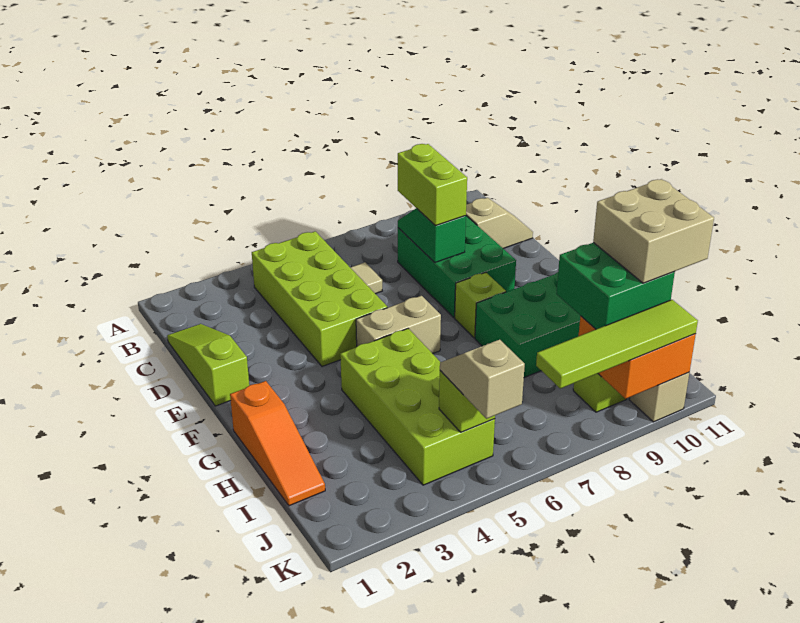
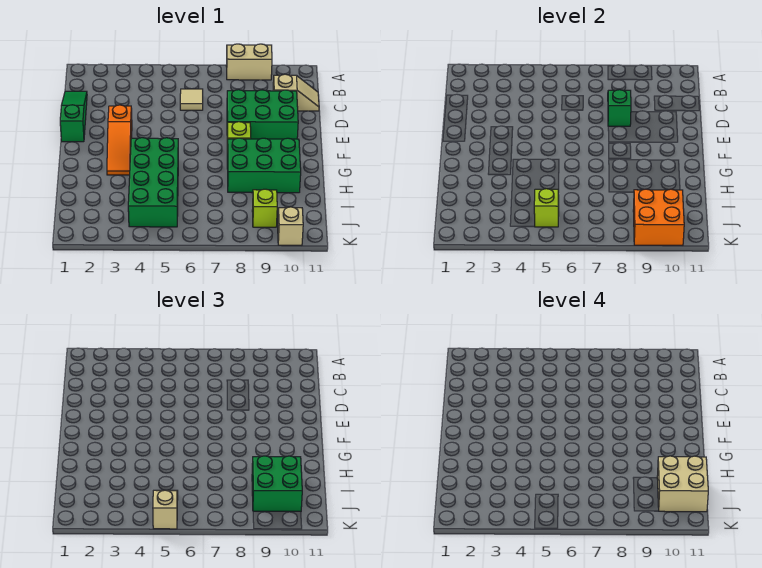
lime 2x4 brick [252,231,388,367] -> none
lime 1x3 slope [167,324,249,406] -> green 1x3 slope [60,91,87,142]
green 2x3 brick [398,216,516,318] -> green 2x3 brick turned to [227,90,298,139]
lime 1x2 brick [398,144,467,226] -> none
tan 1x2 brick [356,296,441,354] -> tan 1x2 brick moved to [226,44,272,80]
orange 1x3 slope [230,381,325,506] -> orange 1x3 slope moved to [107,105,132,175]
lime 2x4 brick [340,329,495,485] -> green 2x4 brick [128,138,178,227]
lime 1x4 tile [536,300,698,389] -> none

